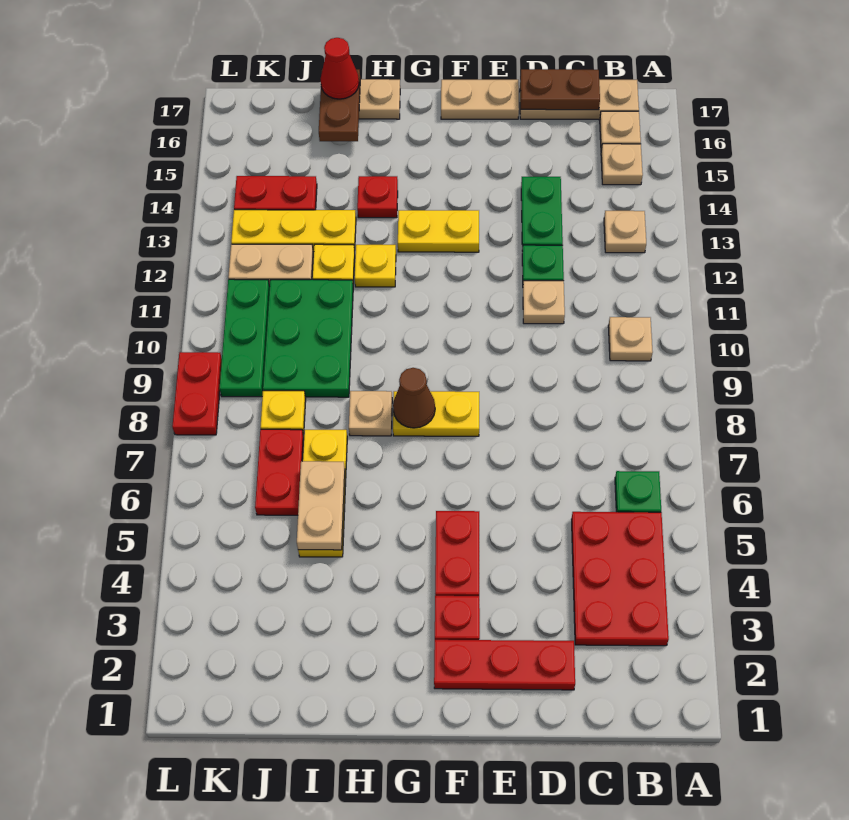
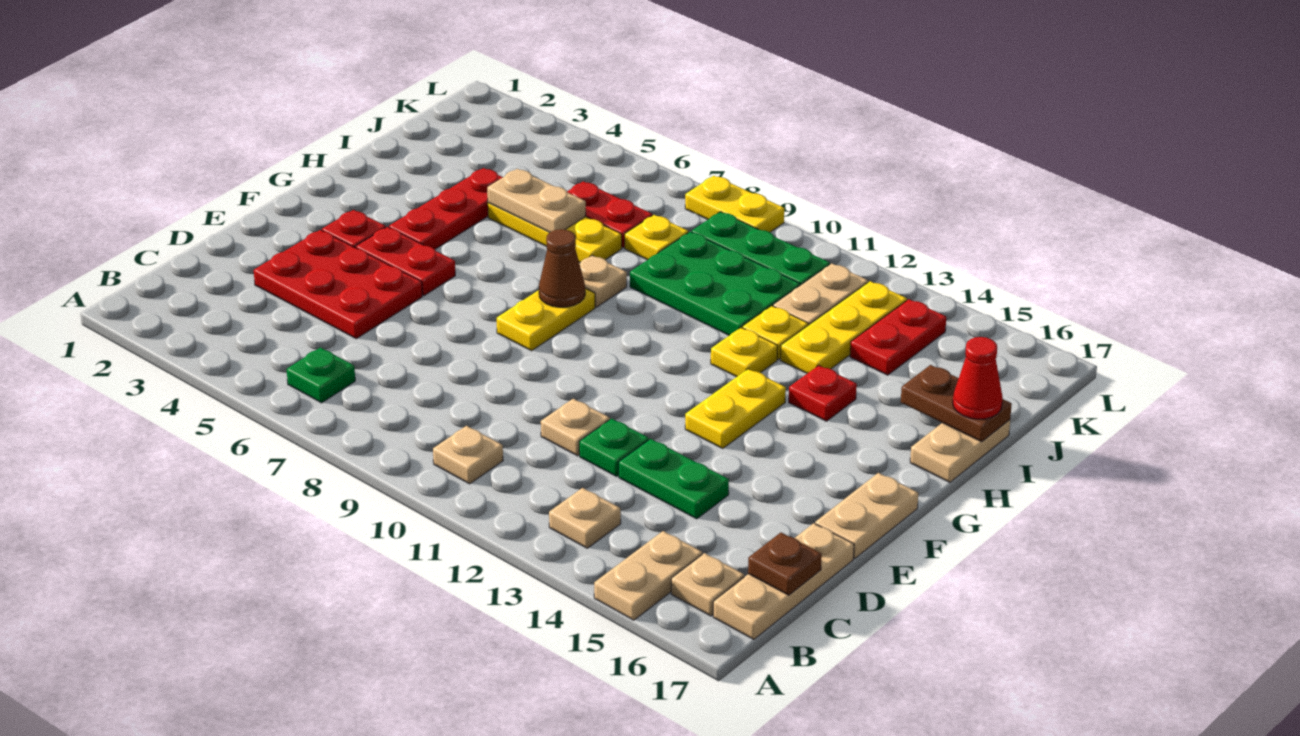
red 2x3 plate [572,512,669,646] -> red 2x3 plate moved to [254,230,422,339]
tan 1x1 plate [601,144,643,185] -> tan 1x2 plate [594,531,702,620]
brown 1x2 plate [520,69,600,110] -> brown 1x1 plate [748,533,822,595]
red 1x3 plate [434,640,575,690] -> red 1x3 plate moved to [389,168,503,249]
red 1x2 plate [172,352,222,435] -> yellow 1x2 plate [685,176,784,232]

